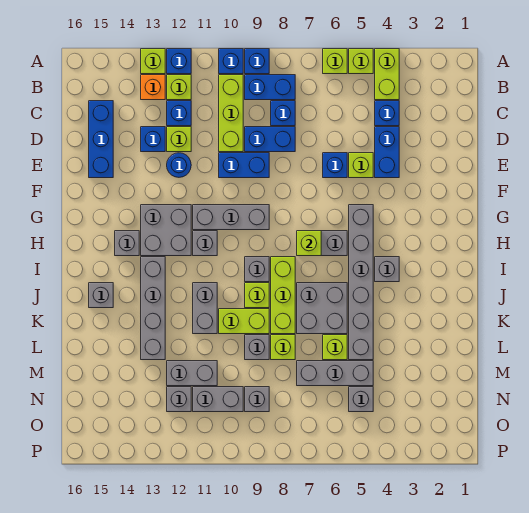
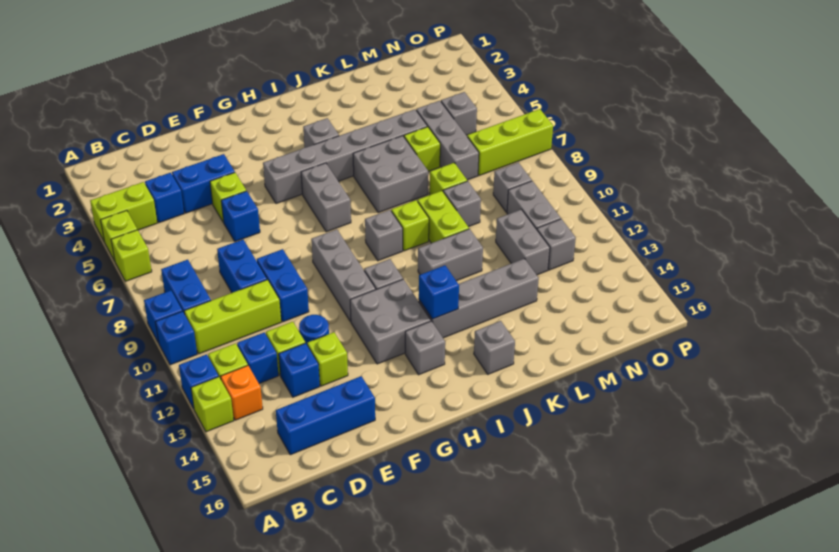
blue 1x1 brick [271,101,295,126] -> blue 1x1 brick moved to [419,265,459,319]
lime 1x1 brick [297,231,321,256] -> lime 1x1 brick moved to [307,332,348,386]
lime 1x3 brick [271,257,295,334] -> lime 1x3 brick moved to [467,109,553,176]

